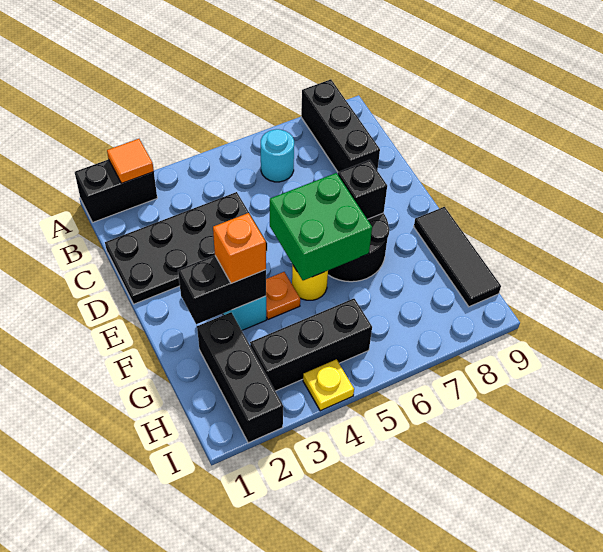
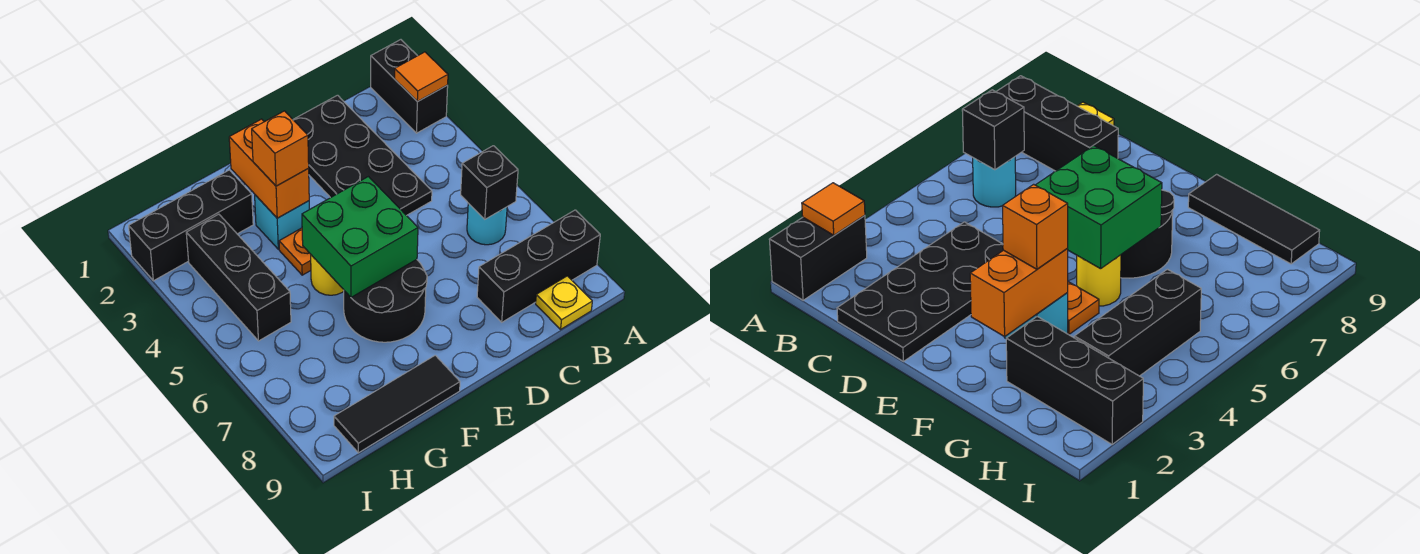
black 1x1 brick [338,160,387,219] -> black 1x1 brick moved to [461,146,518,219]
black 1x2 brick [178,255,266,324] -> orange 1x2 brick [229,119,309,218]
yellow 1x1 plate [303,359,354,411] -> yellow 1x1 plate moved to [536,276,592,329]

